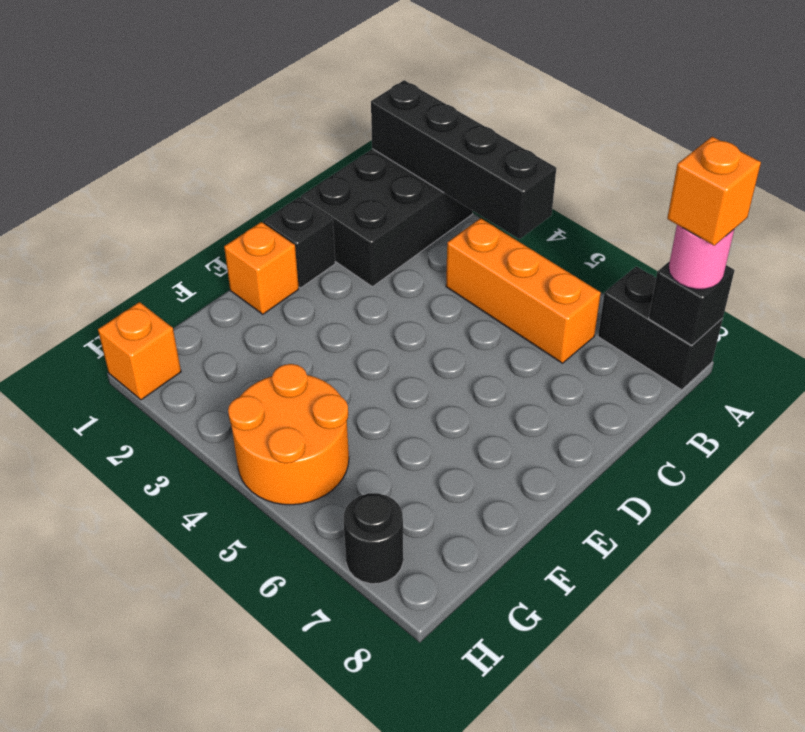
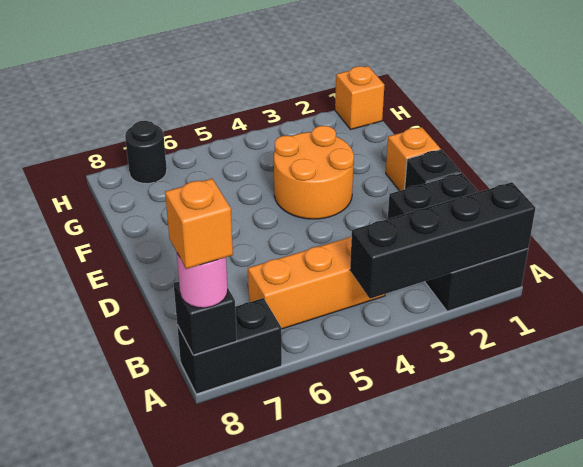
orange 2x2 round brick [228,364,349,505] -> orange 2x2 round brick moved to [274,126,354,219]

